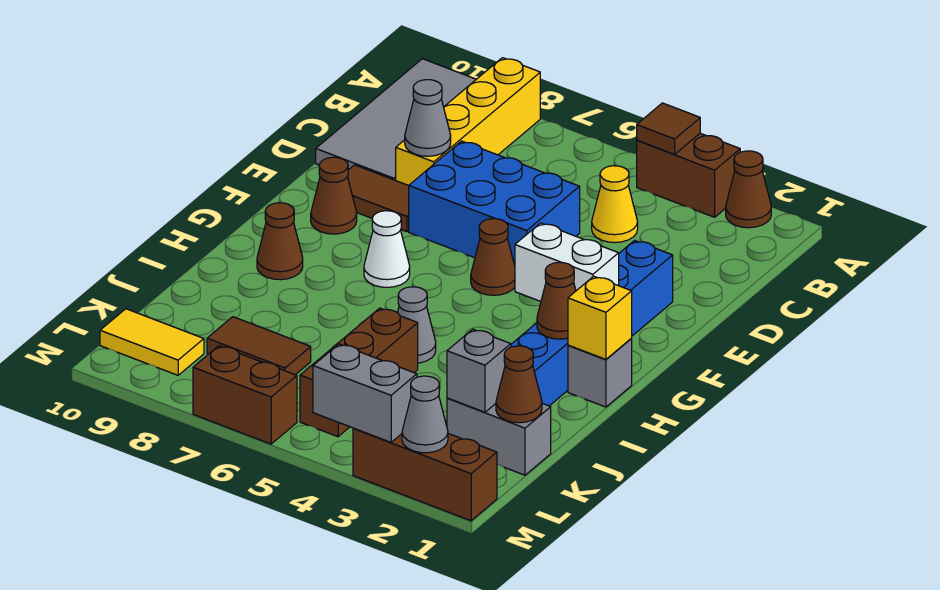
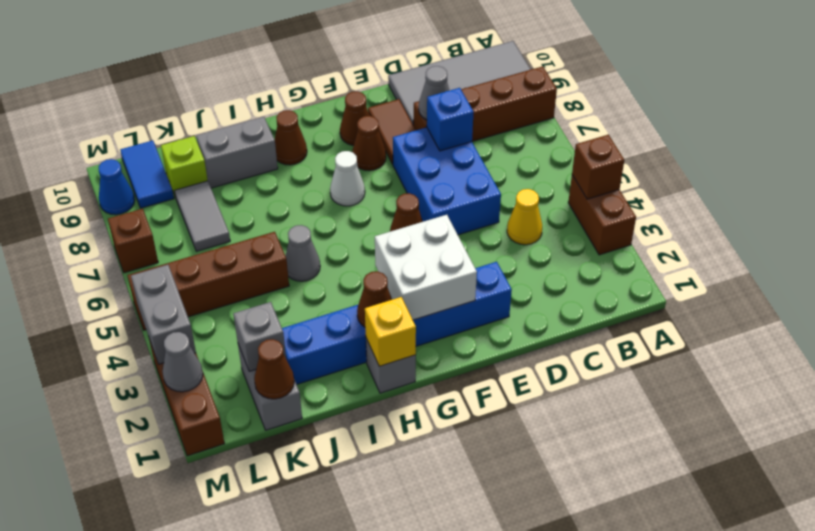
brown 1x1 cone [726,151,771,228] -> brown 1x1 cone moved to [352,116,386,171]
brown 1x1 tile [637,103,700,154] -> brown 1x1 brick [572,135,624,199]
yellow 1x4 brick [396,58,540,186] -> brown 1x4 brick [413,66,557,141]
none -> blue 1x1 brick [427,88,474,151]
white 1x2 brick [515,223,619,301] -> white 2x2 brick [375,215,477,320]
none -> grey 1x2 brick [196,117,278,188]
brown 1x3 brick [300,308,418,437] -> brown 1x4 brick [127,232,289,330]
brown 1x2 tile [207,317,311,375] -> grey 1x2 tile [175,181,230,251]
none -> lime 1x1 brick [161,136,208,197]
yellow 1x2 tile [100,309,204,375] -> blue 1x2 tile [120,140,174,208]
brown 1x2 brick [193,346,297,444] -> brown 1x1 brick [108,209,158,273]
none -> blue 1x1 cone [99,159,135,215]

